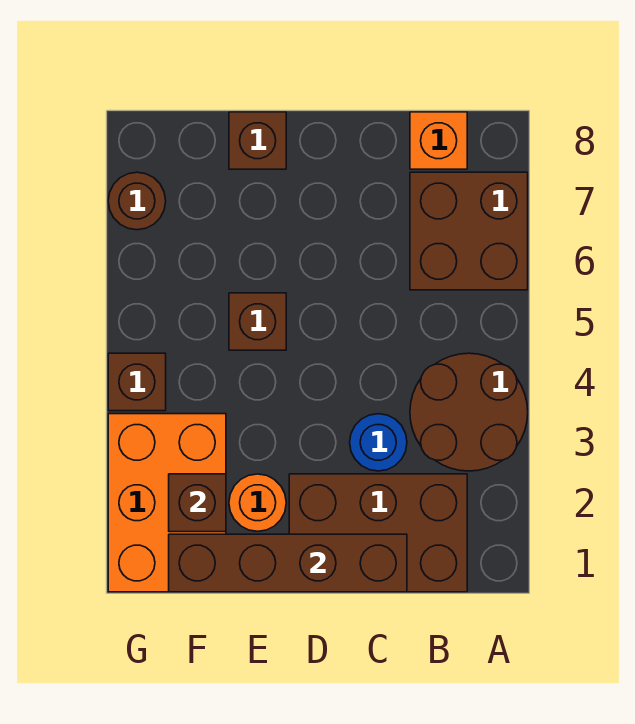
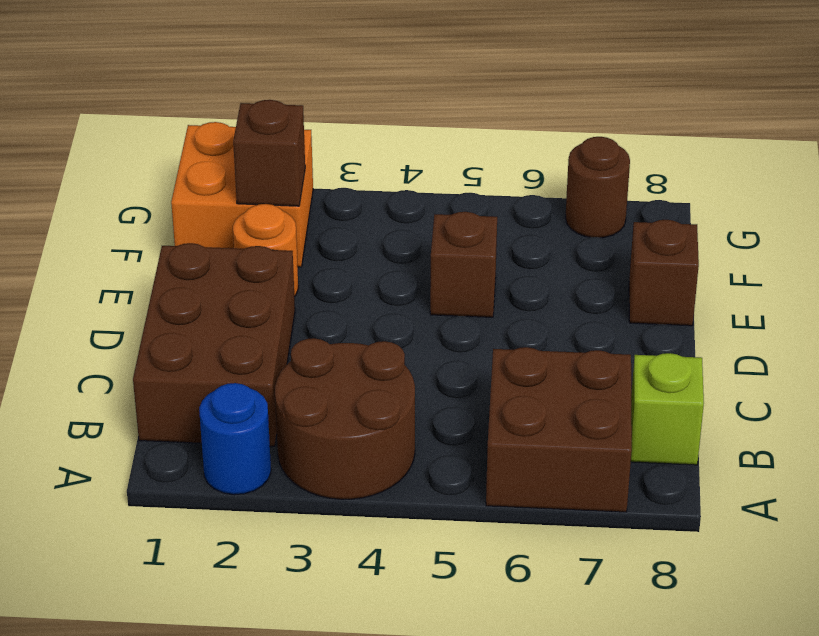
orange 1x1 brick [410,112,467,169] -> lime 1x1 brick [631,353,704,465]
brown 1x4 brick [169,534,407,592] -> none
blue 1x1 round brick [350,414,407,471] -> blue 1x1 round brick moved to [199,383,271,495]
orange 2x3 brick [108,414,226,592] -> orange 2x2 brick [171,122,313,267]
brown 1x1 brick [108,353,166,411] -> none

